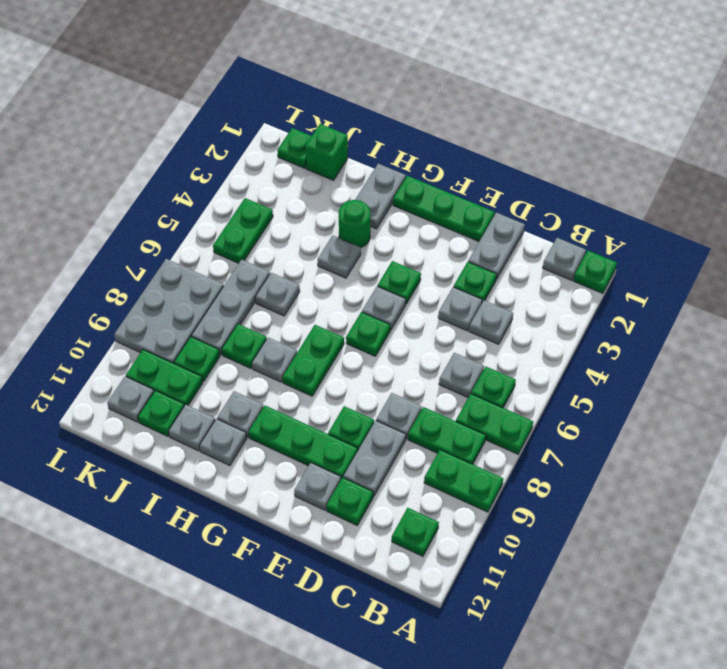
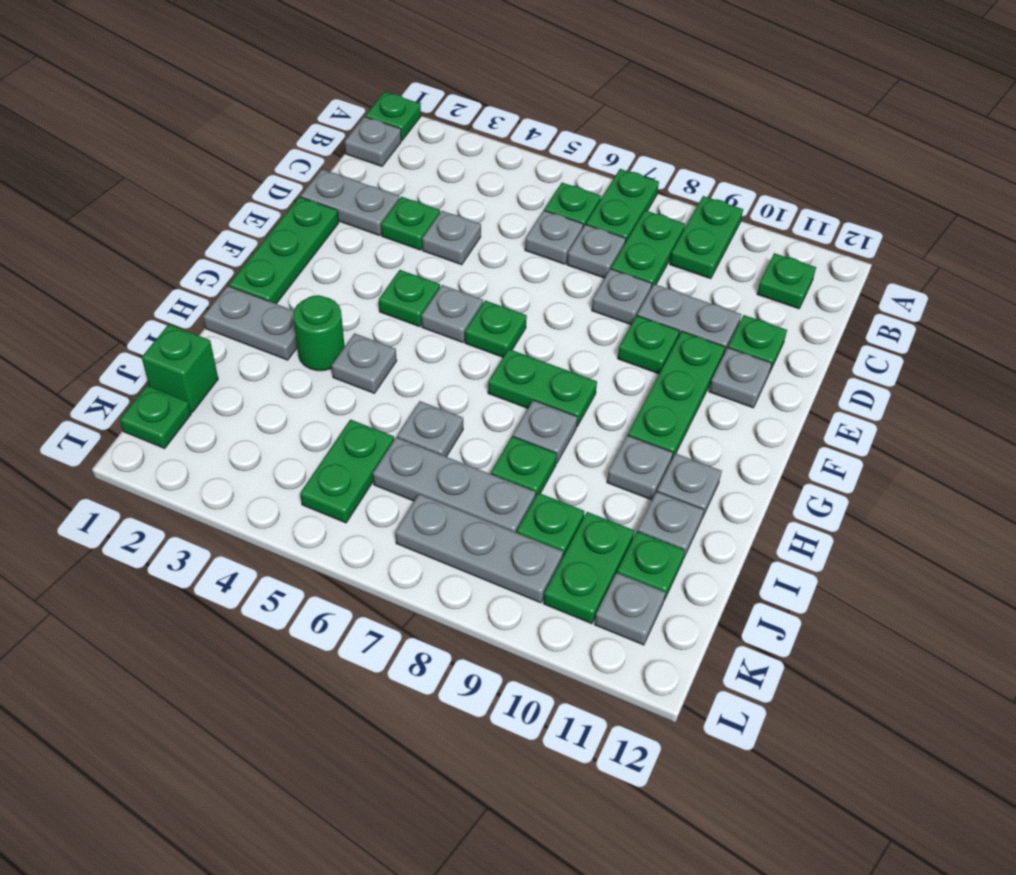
grey 1x1 plate [469,300,513,344] -> grey 1x1 plate moved to [567,225,626,278]
green 1x2 plate [213,198,273,263] -> green 1x2 plate turned to [300,420,394,523]
grey 2x3 plate [114,259,224,363] -> grey 1x3 plate [395,494,563,603]

